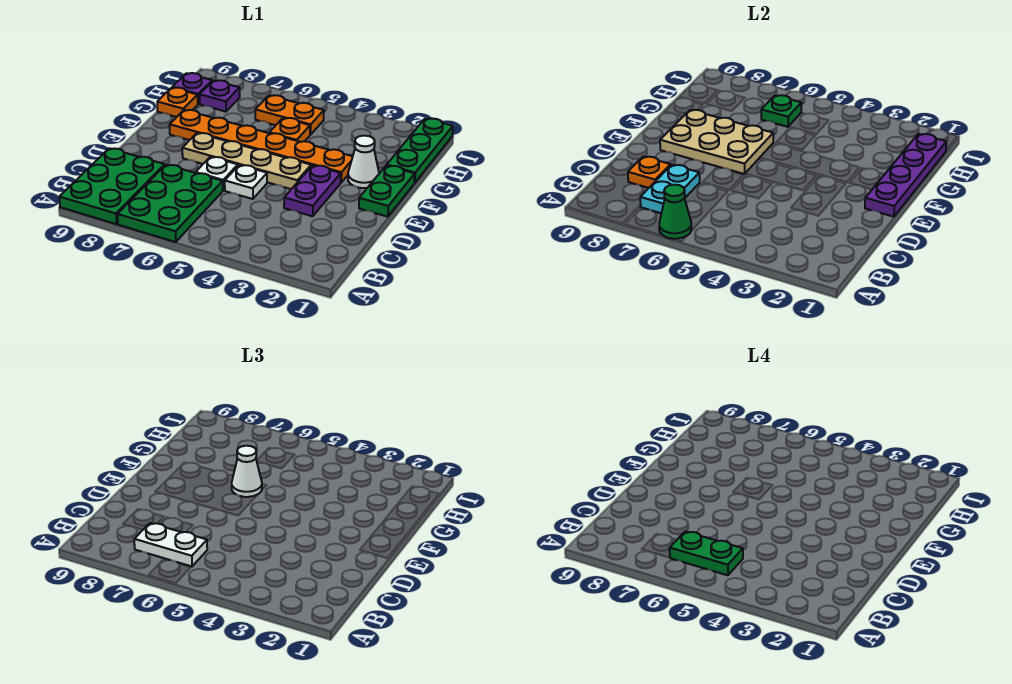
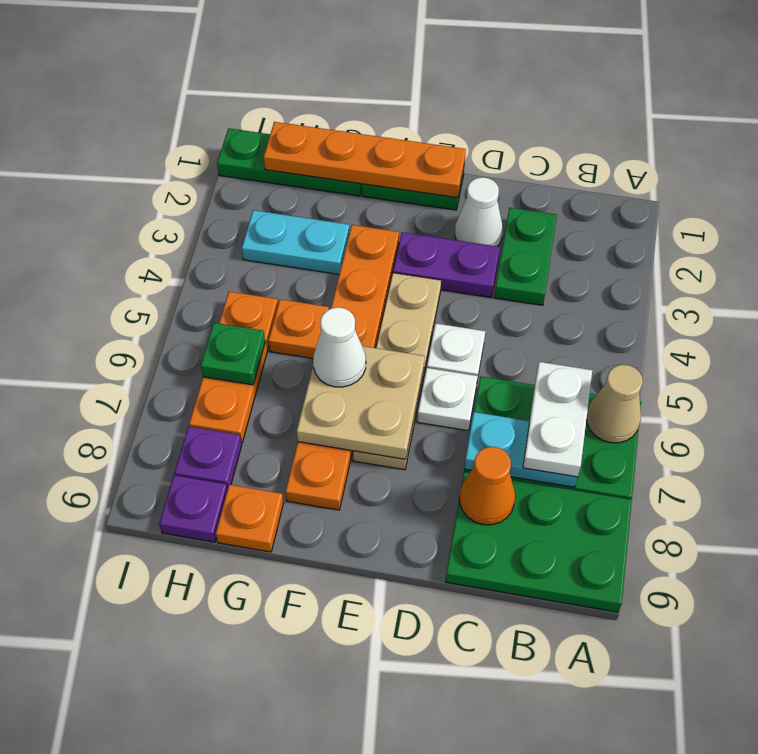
green 1x1 cone [659,185,691,239] -> tan 1x1 cone [587,365,643,443]
green 1x2 plate [670,532,743,575] -> green 1x2 plate moved to [494,208,557,305]
orange 1x1 plate [628,156,671,188] -> orange 1x1 cone [460,447,515,525]
purple 1x4 plate [865,134,946,217] -> orange 1x4 plate [264,122,466,198]
tan 2x3 plate [660,110,773,174] -> tan 2x2 plate [297,346,425,459]
white 1x1 cone [348,136,379,188] -> white 1x1 cone moved to [455,177,503,246]
none -> cyan 1x2 plate [242,210,350,274]
orange 1x2 plate [255,95,324,135] -> orange 1x3 plate [189,291,278,443]

